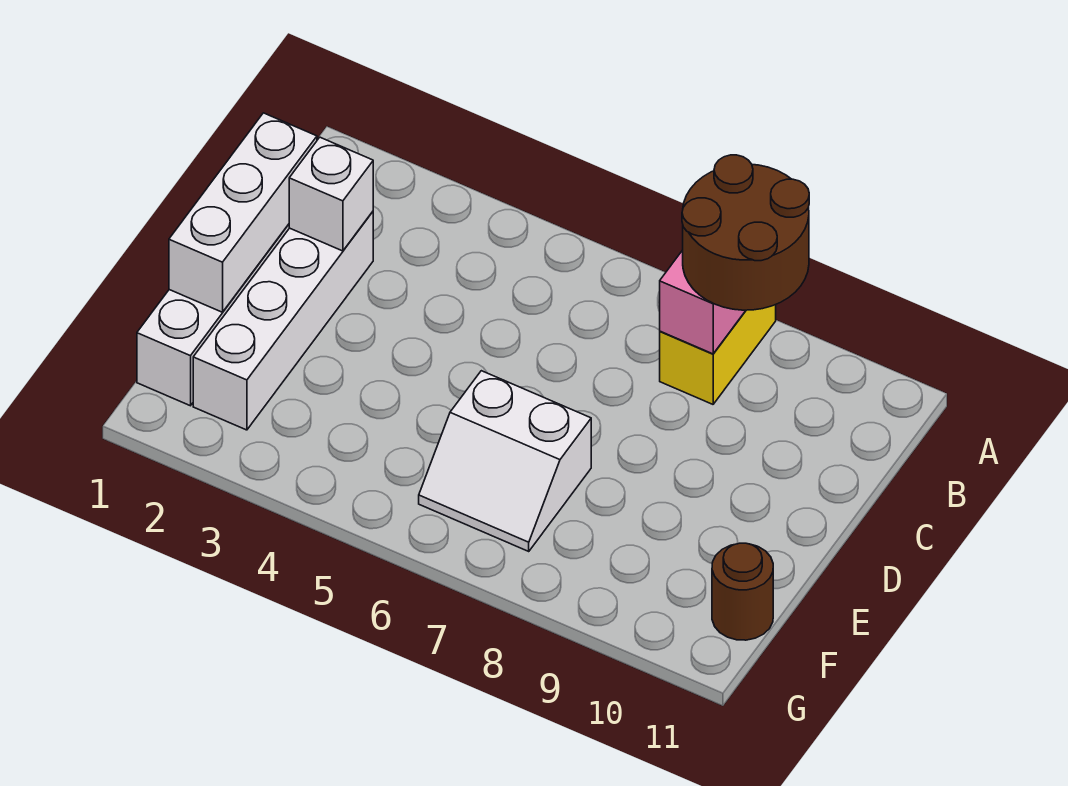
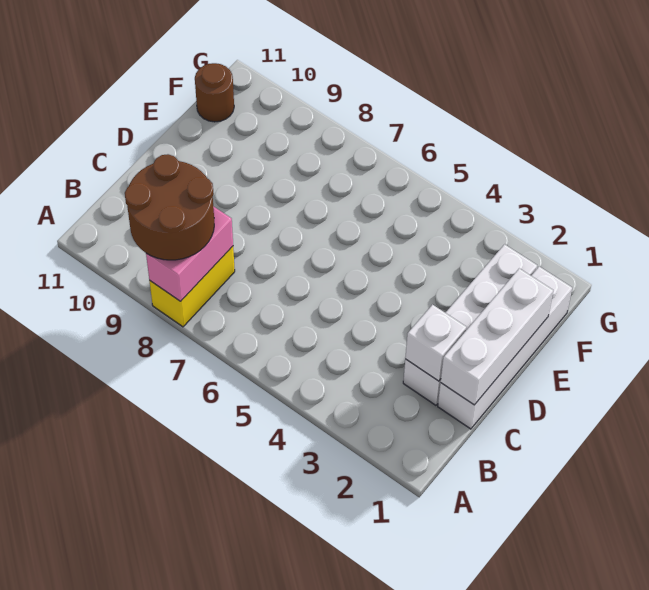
white 2x2 slope [419,371,591,551] -> none

